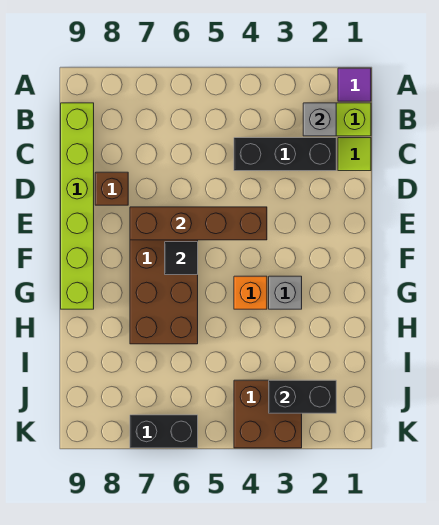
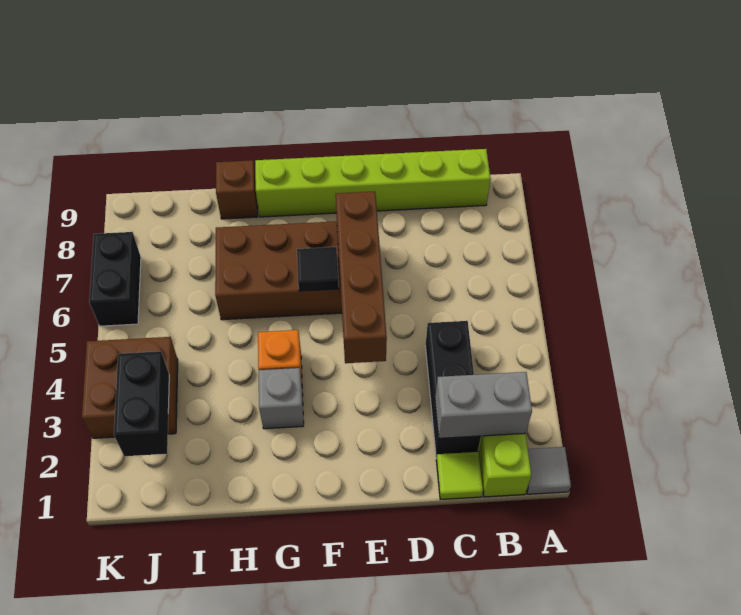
purple 1x1 tile [338,68,371,101] -> grey 1x1 tile [527,447,571,494]
grey 1x1 brick [303,103,336,136] -> grey 1x2 brick [435,372,532,438]
brown 1x1 brick [95,172,128,205] -> brown 1x1 brick moved to [216,160,258,219]

